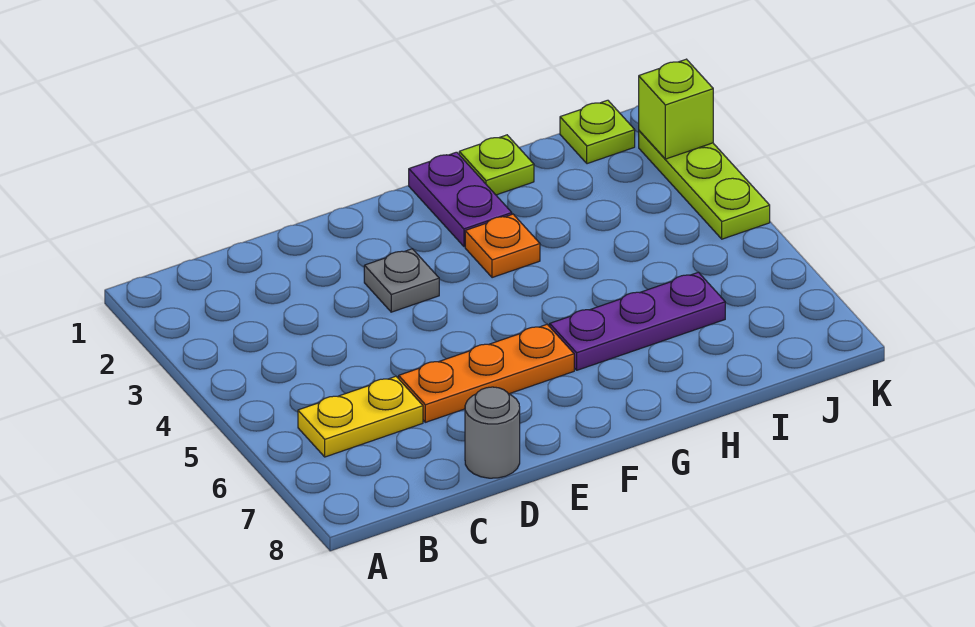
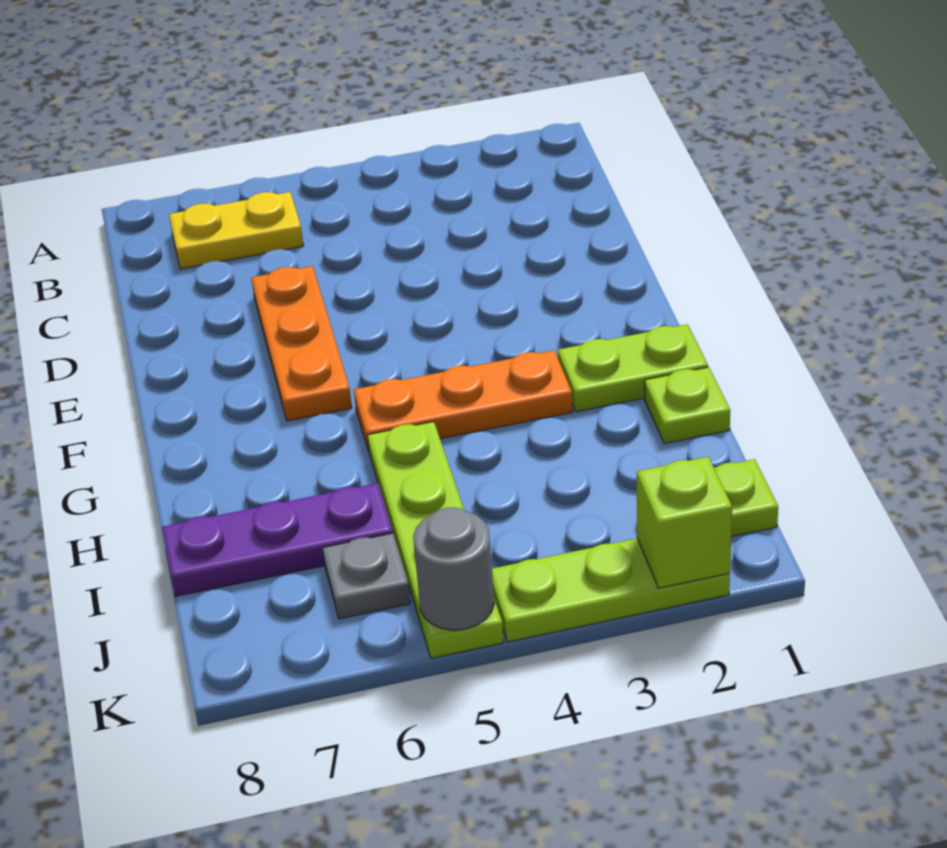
yellow 1x2 plate [298,376,423,457] -> yellow 1x2 plate turned to [169,192,303,269]
grey 1x1 round brick [465,387,520,478] -> grey 1x1 round brick moved to [413,507,494,630]
grey 1x1 plate [364,249,439,312] -> grey 1x1 plate moved to [323,533,410,619]
purple 1x2 plate [409,152,512,247] -> lime 1x2 plate [558,324,708,412]
orange 1x1 plate [465,214,540,278] -> orange 1x3 plate [354,350,573,451]
purple 1x3 plate [550,272,725,370] -> purple 1x3 plate turned to [162,483,393,596]
none -> lime 1x4 plate [367,422,504,658]

